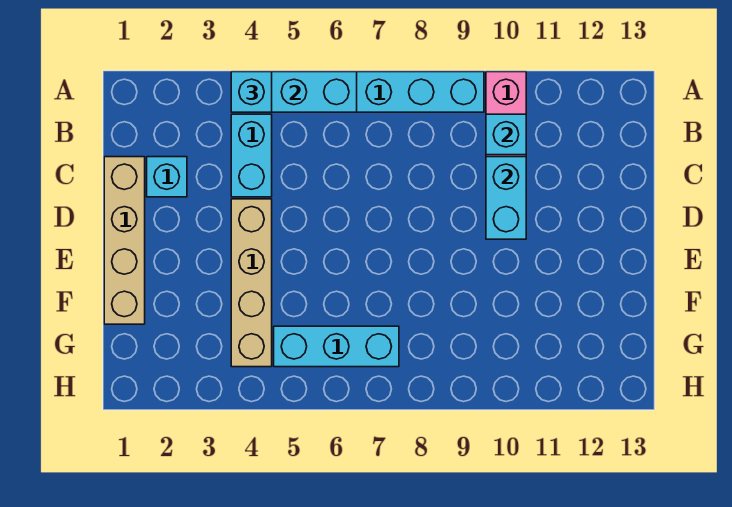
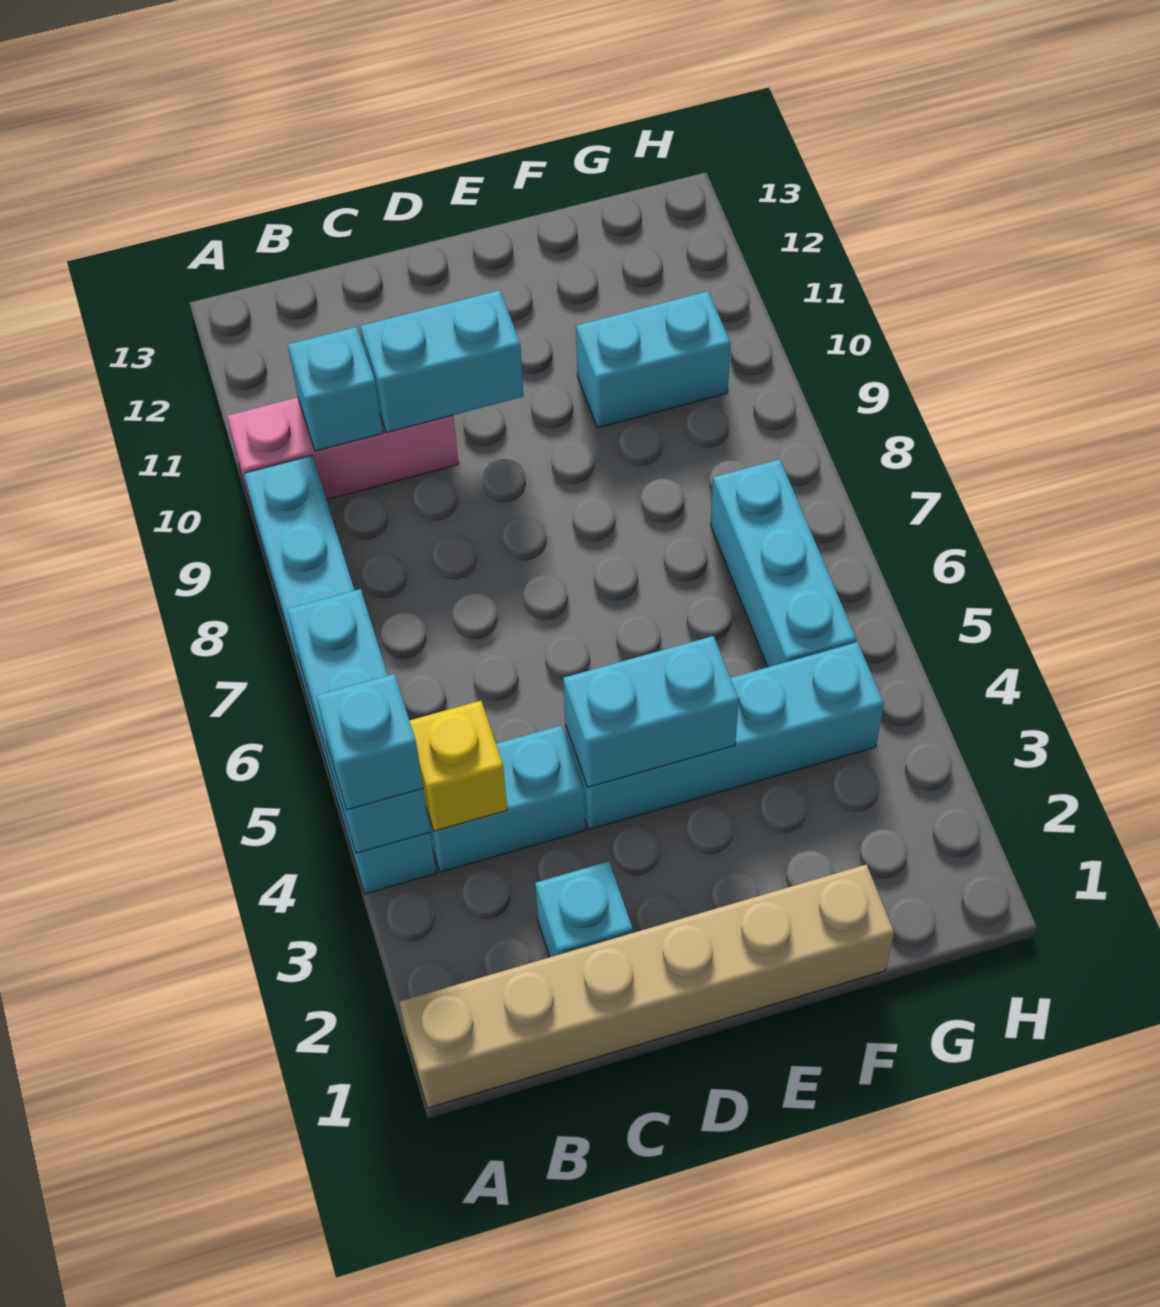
none -> yellow 1x1 brick [409,701,507,831]
tan 1x4 brick [104,157,145,324] -> tan 1x6 brick [400,864,894,1108]
tan 1x4 brick [231,199,272,367] -> cyan 1x4 brick [565,642,884,829]
none -> cyan 1x2 brick [563,636,739,787]
none -> cyan 1x2 brick [576,291,731,428]

